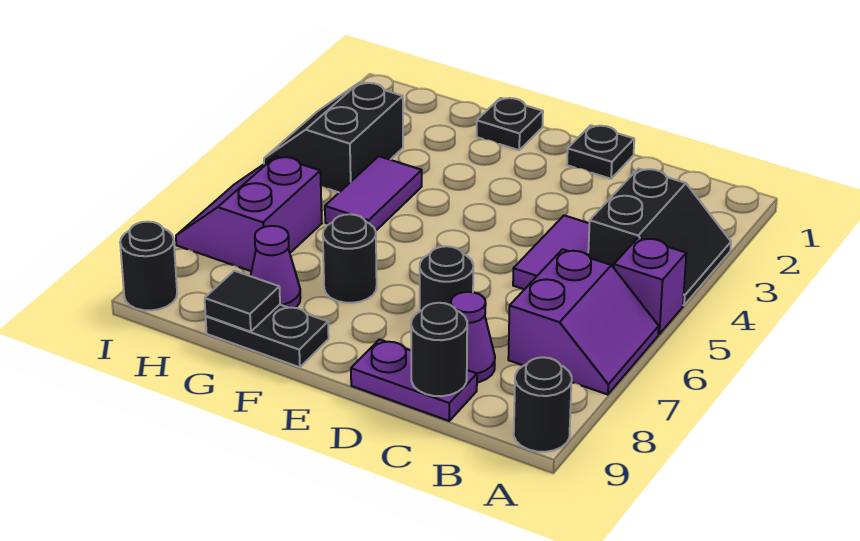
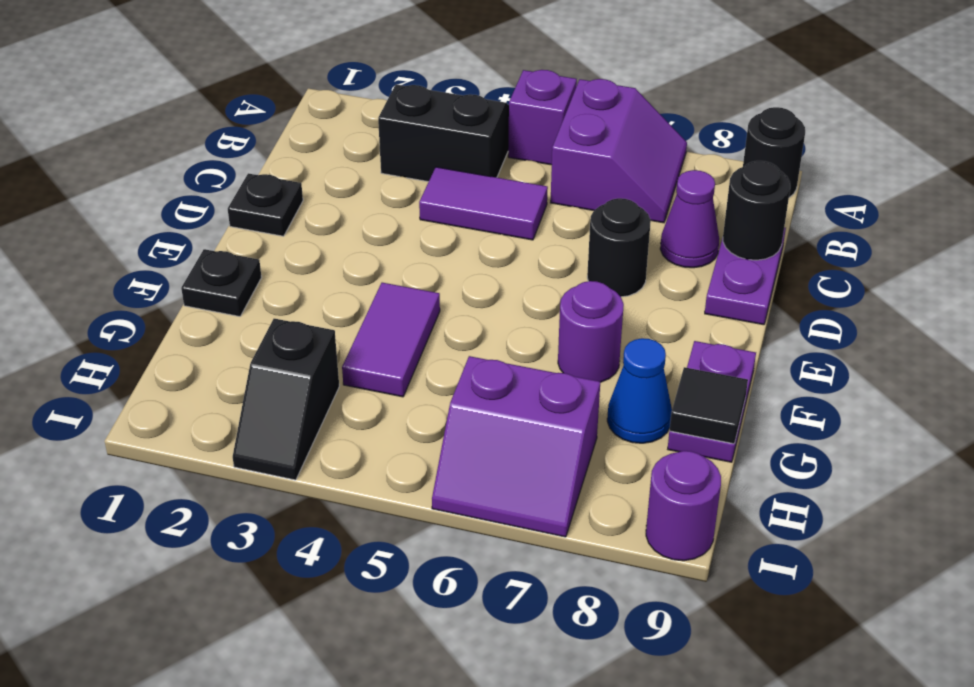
purple 2x2 slope [508,249,659,395] -> purple 2x2 slope turned to [551,79,687,223]
black 1x1 round brick [323,214,377,303] -> purple 1x1 round brick [558,281,624,382]
black 1x2 plate [206,305,329,367] -> purple 1x2 plate [668,341,756,462]
purple 1x2 tile [325,156,422,231] -> purple 1x2 tile turned to [342,283,440,397]
purple 1x1 cone [251,226,300,308] -> blue 1x1 cone [607,338,672,443]
black 2x2 slope [264,82,403,192] -> black 1x2 slope [233,319,339,480]
black 1x1 round brick [120,222,177,310] -> purple 1x1 round brick [646,451,721,561]

